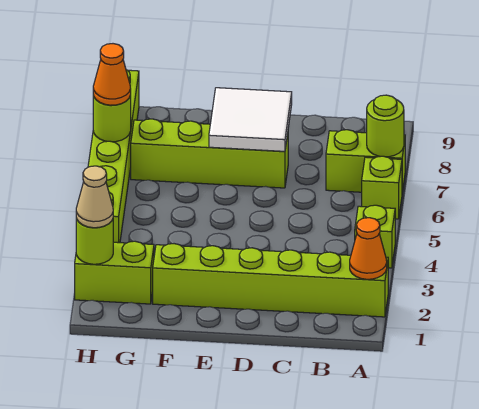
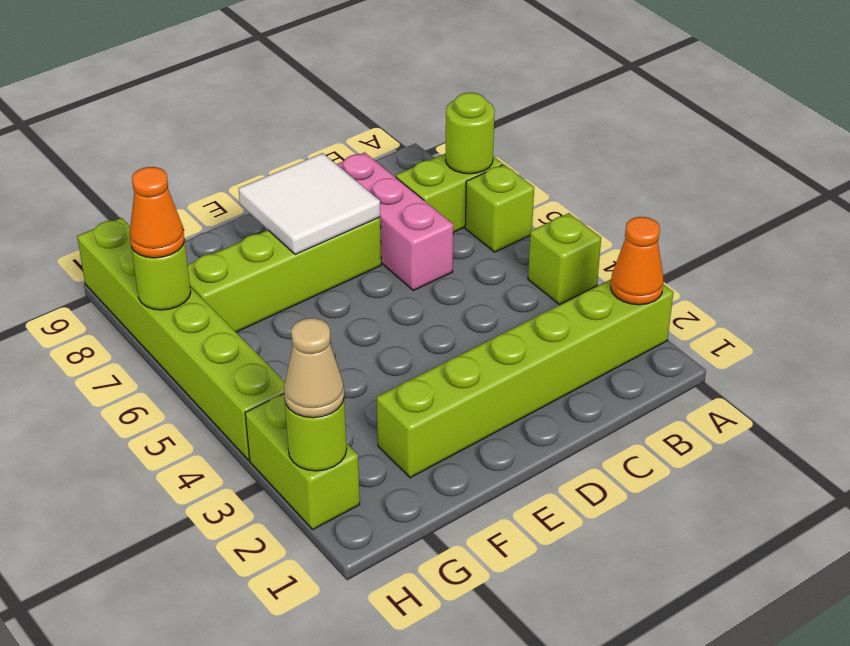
none -> pink 1x3 brick [337,152,453,291]
lime 1x2 brick [75,241,154,304] -> lime 1x2 brick turned to [245,394,360,529]

